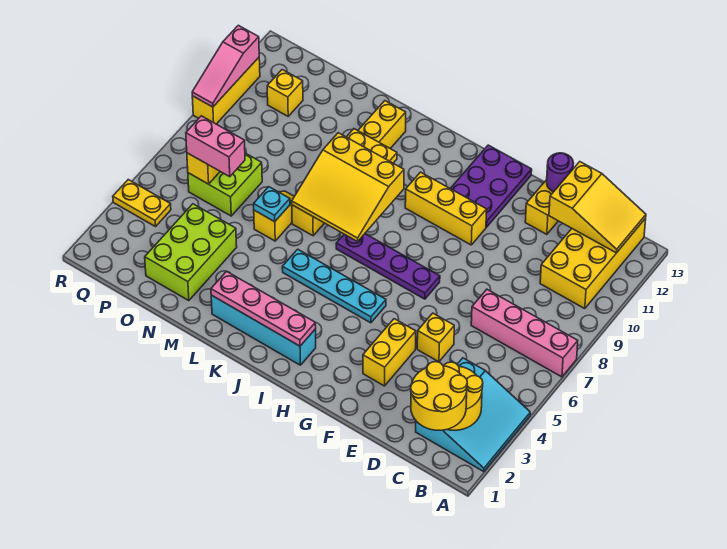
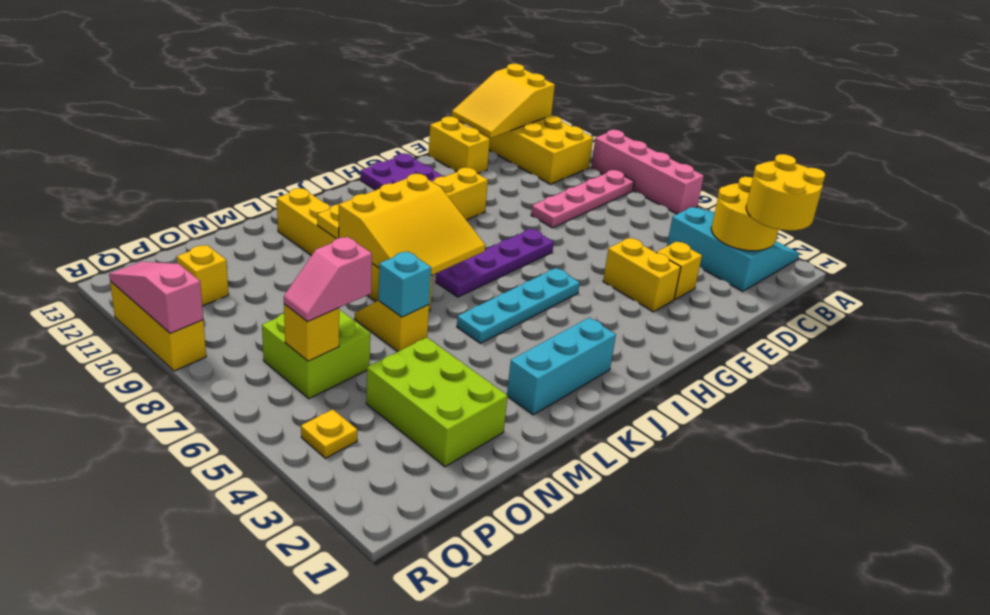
pink 1x4 brick [471,289,578,377] -> pink 1x4 brick turned to [591,130,704,214]
yellow 2x3 slope [549,162,646,253] -> yellow 2x3 slope turned to [452,64,555,138]
yellow 1x1 brick [417,313,454,362] -> yellow 1x1 brick moved to [656,241,702,300]
purple 1x1 round brick [547,153,573,192] -> none
cyan 1x4 brick [211,295,316,365] -> cyan 1x3 brick [507,318,616,415]
pink 1x4 plate [211,271,316,346] -> pink 1x4 plate moved to [531,170,634,228]
cyan 1x1 plate [254,187,290,222] -> cyan 1x1 brick [379,251,431,317]
pink 1x2 brick [186,116,245,177] -> pink 1x2 slope [284,237,372,322]
yellow 1x2 plate [113,180,171,227] -> yellow 1x1 plate [301,409,357,458]
pink 1x3 slope [192,25,259,107] -> pink 1x3 slope turned to [109,262,203,333]

